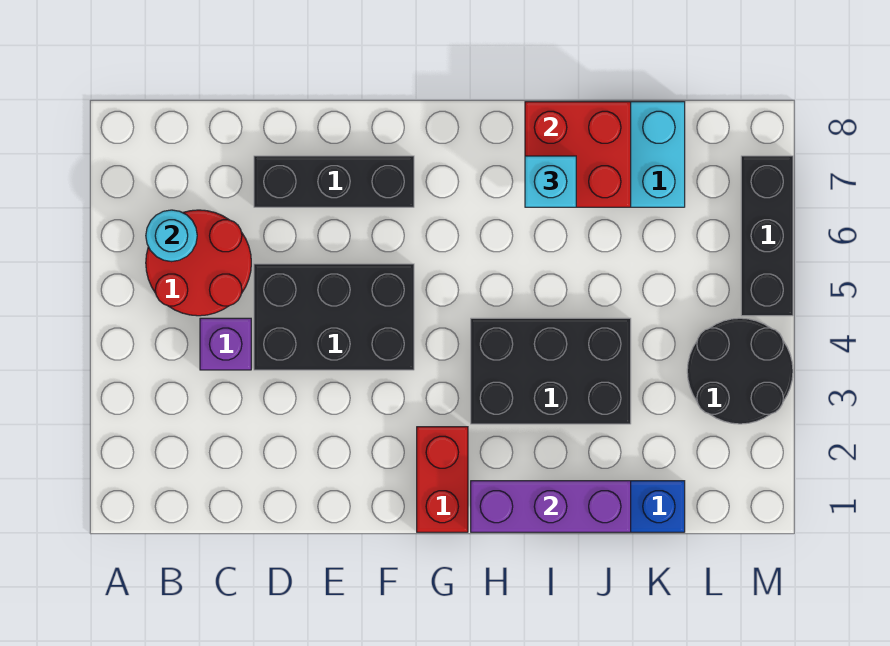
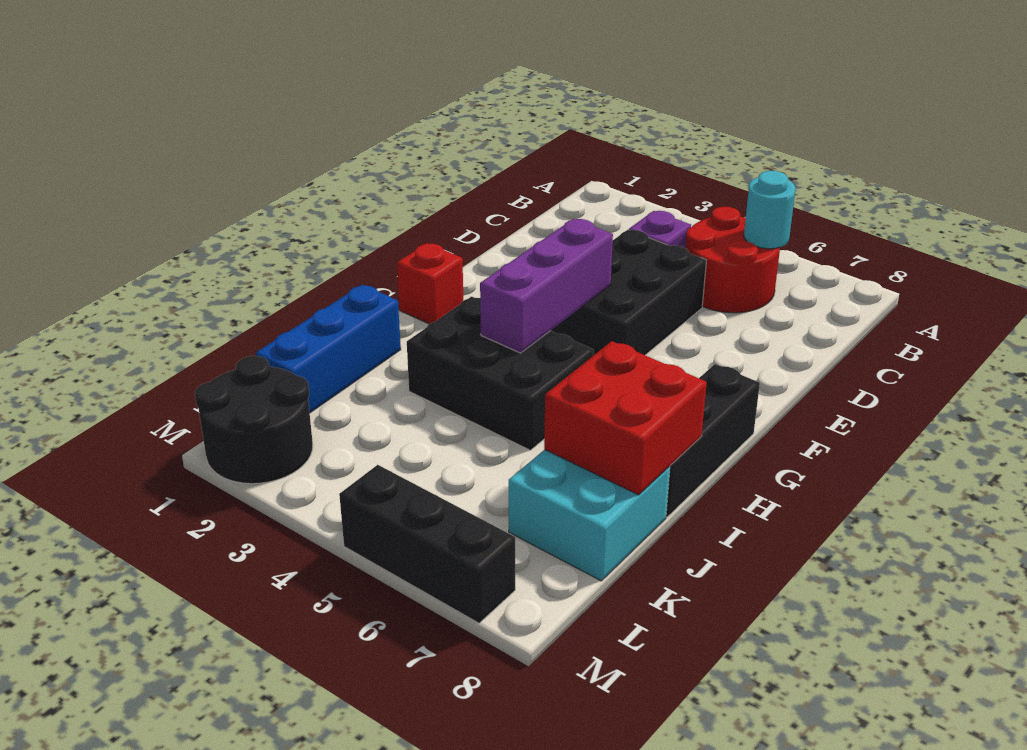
black 1x3 brick [254,156,414,207] -> black 1x3 brick moved to [666,364,760,517]
red 1x2 brick [417,427,468,532] -> red 1x1 brick [397,243,463,324]
purple 1x3 brick [471,481,631,532] -> purple 1x3 brick moved to [480,219,613,353]
black 2x3 brick [471,318,631,424] -> black 2x3 brick turned to [407,297,594,450]
cyan 1x1 brick [525,156,576,207] -> none
black 2x2 round brick [687,318,793,424] -> black 2x2 round brick moved to [195,356,313,484]

